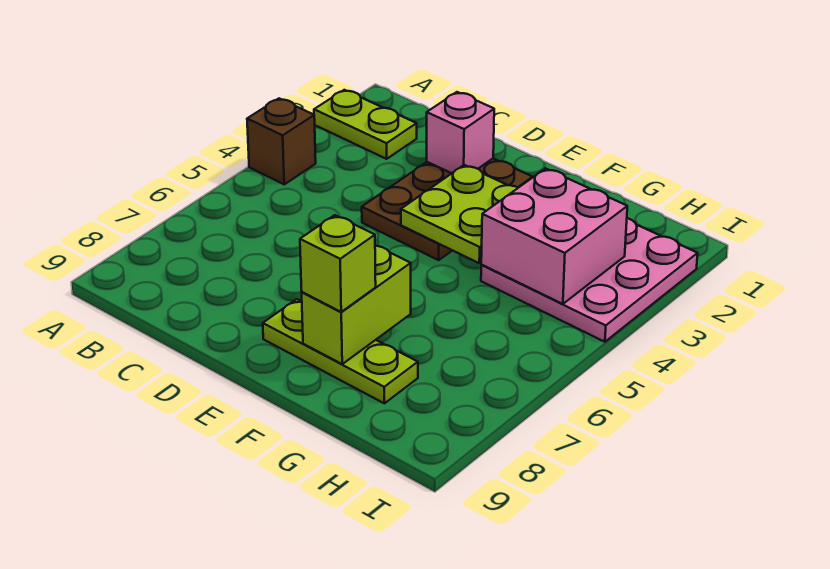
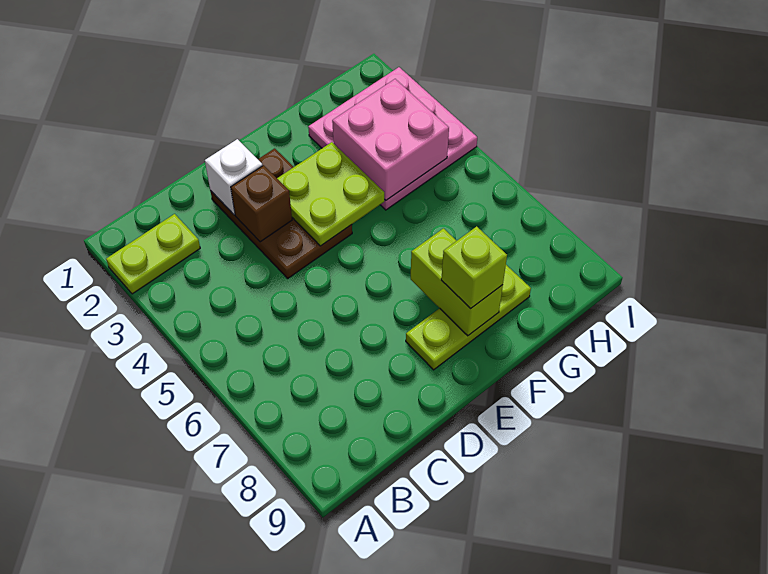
brown 1x1 brick [247,99,316,184] -> brown 1x1 brick moved to [231,165,292,242]
pink 1x1 brick [427,92,494,173] -> white 1x1 brick [205,139,263,215]

